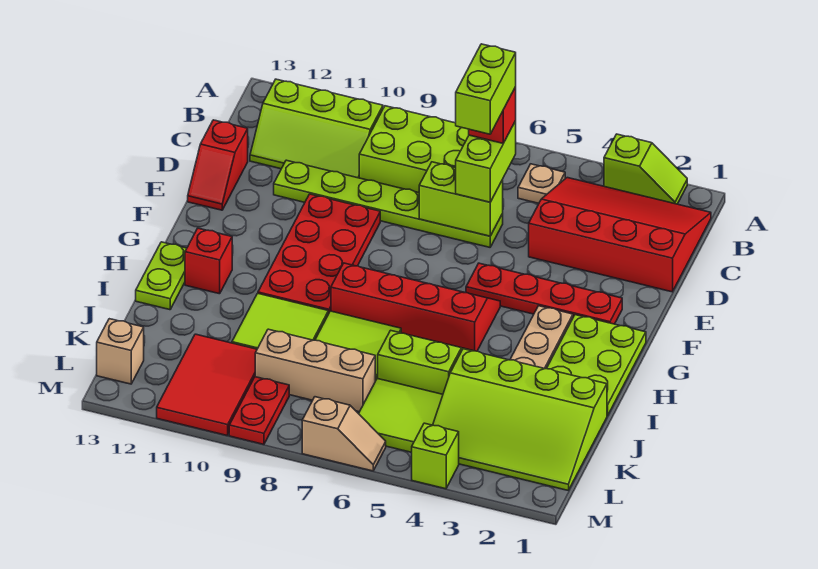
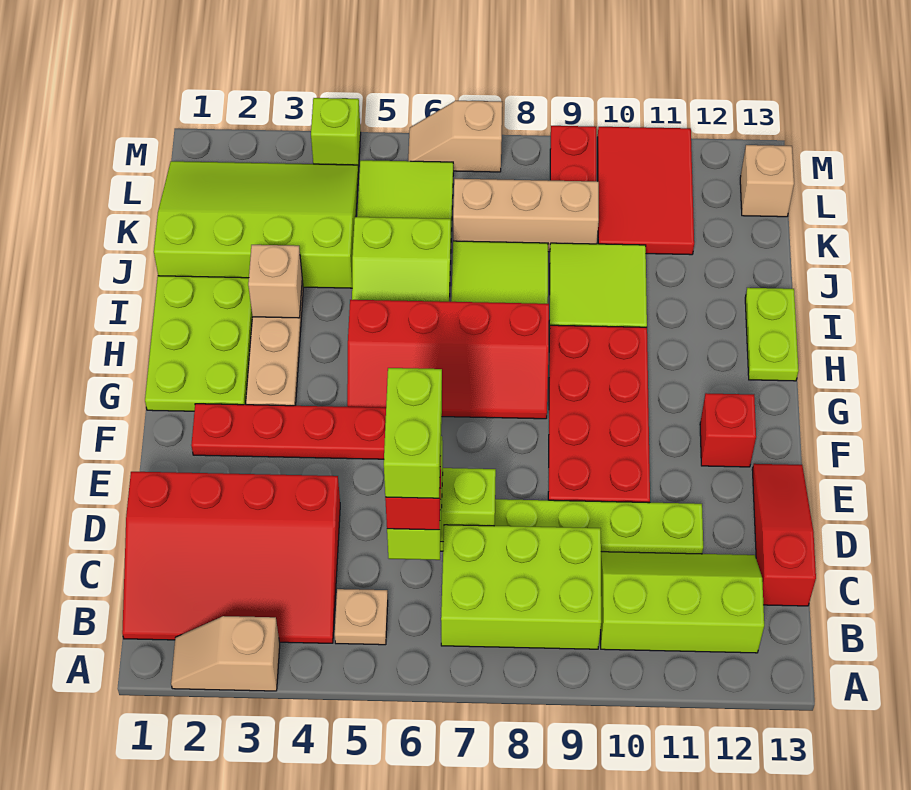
lime 1x2 slope [604,134,687,204] -> tan 1x2 slope [171,616,280,691]
red 1x2 slope [188,120,248,210] -> red 1x3 slope [752,464,816,606]
red 1x1 brick [185,228,232,294] -> red 1x1 brick moved to [700,393,756,467]
none -> tan 1x1 brick [248,245,302,318]

